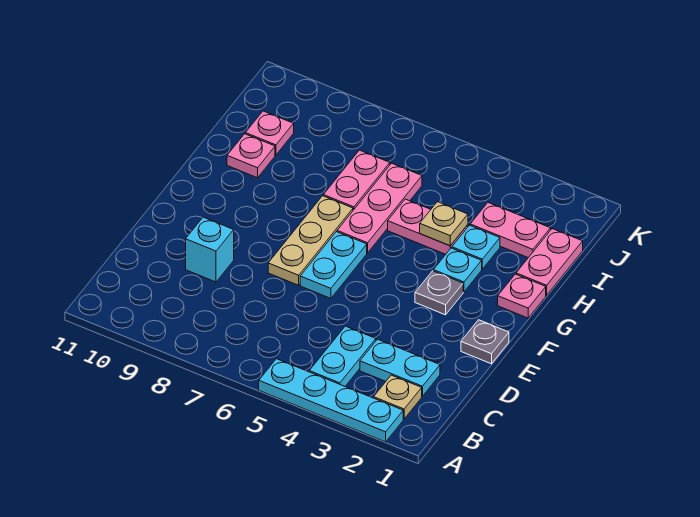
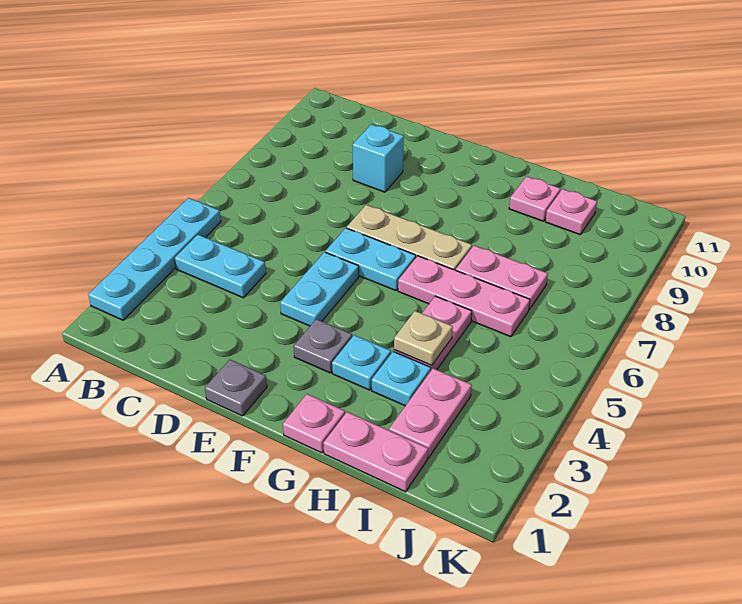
tan 1x1 plate [374,375,422,419] -> none
cyan 1x2 plate [360,339,440,396] -> cyan 1x2 plate moved to [280,252,359,326]

